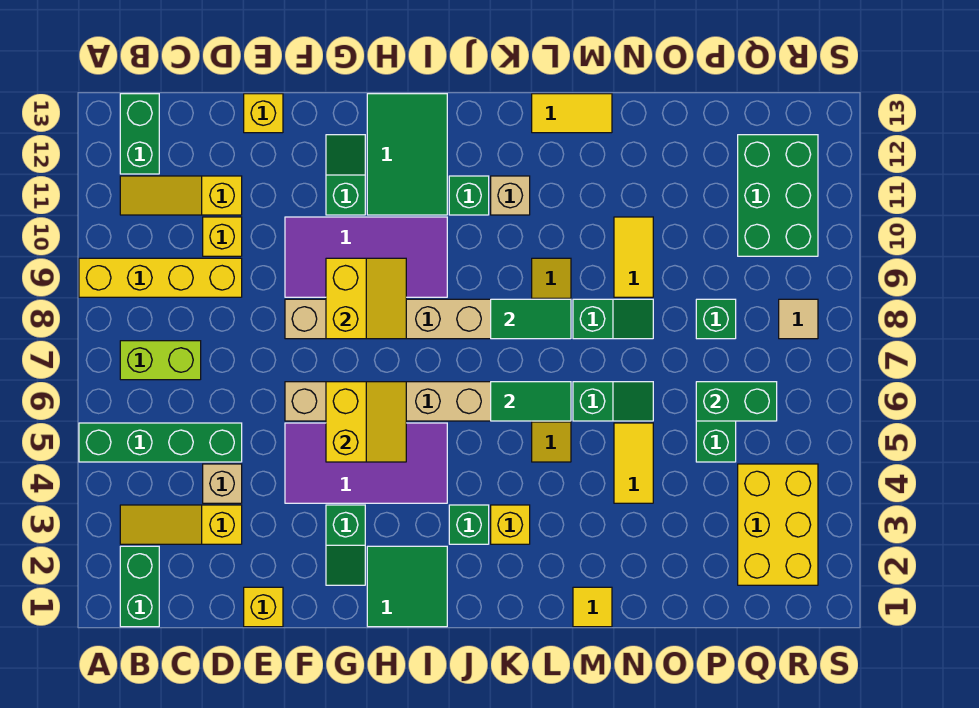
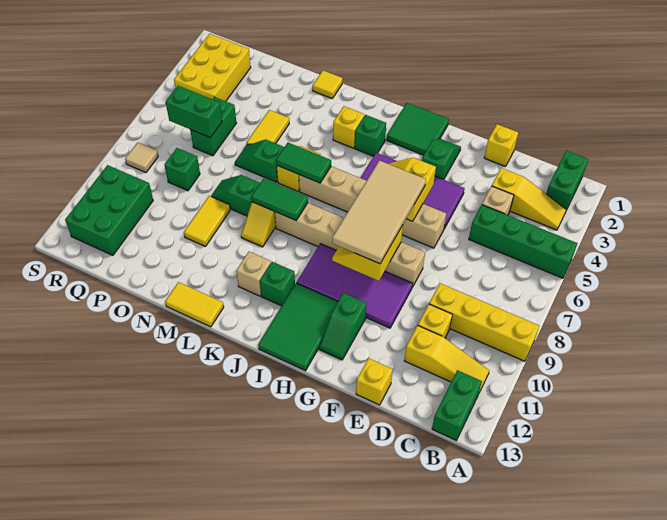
lime 1x2 brick [120,341,201,380] -> none
none -> tan 2x4 tile [332,161,426,264]

